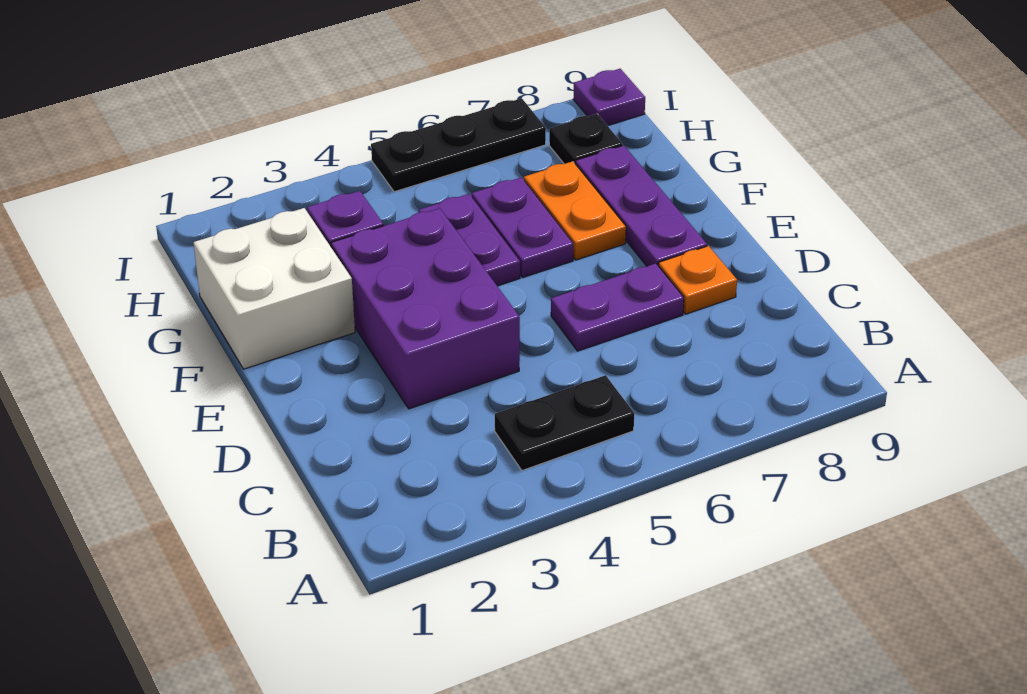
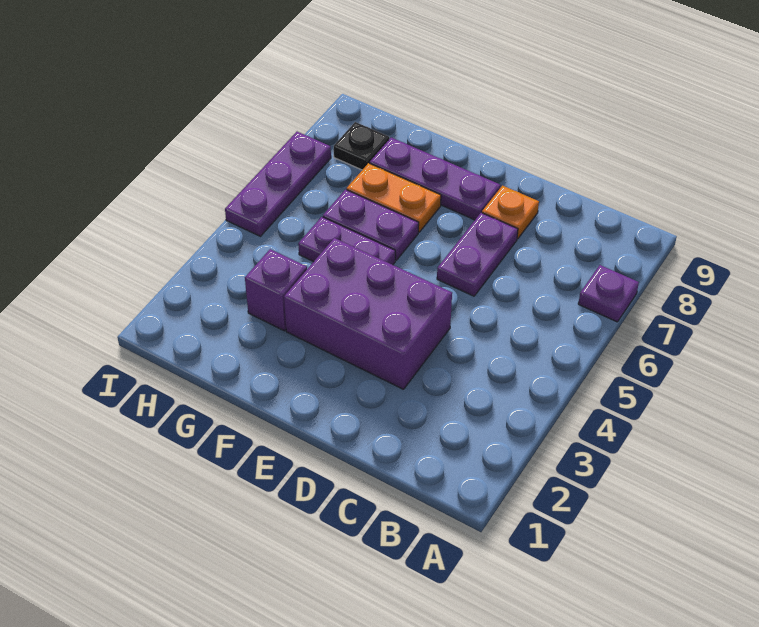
black 1x2 plate [495,375,634,471] -> none
white 2x2 brick [194,208,355,369] -> none
black 1x3 plate [371,98,546,192] -> purple 1x3 plate [225,132,331,236]
purple 1x1 plate [573,69,645,126] -> purple 1x1 plate moved to [578,265,639,322]

